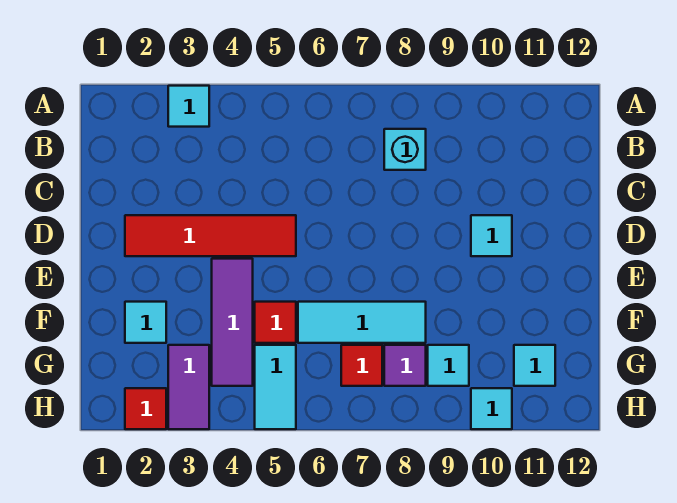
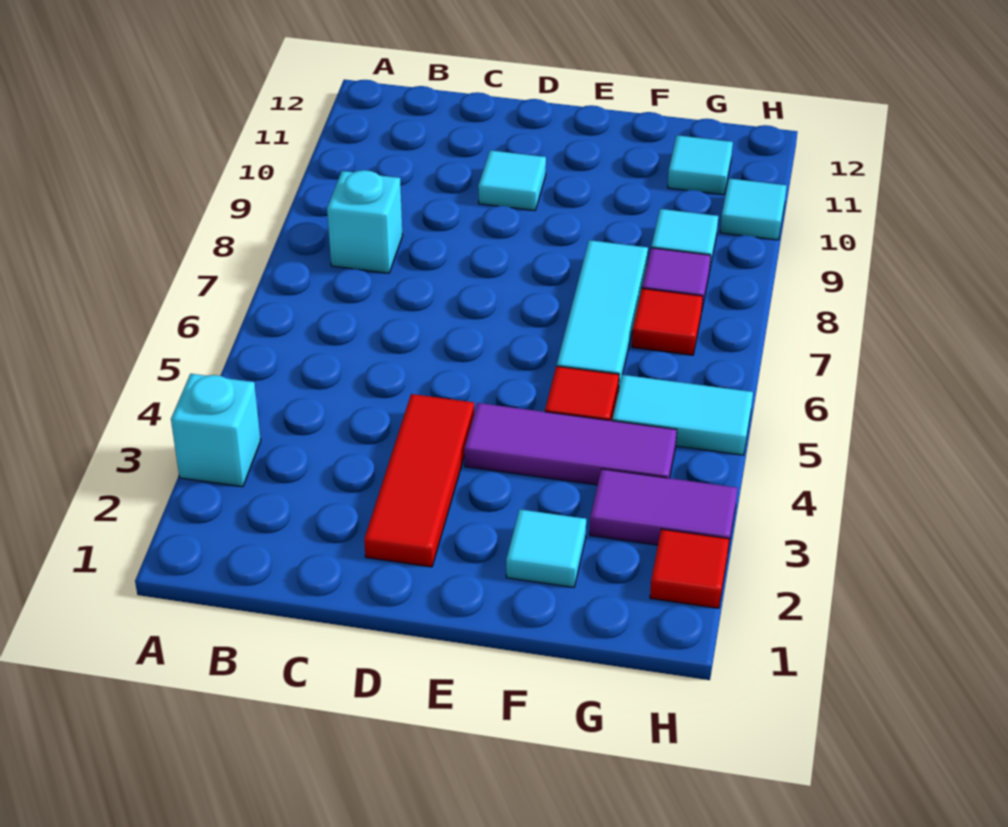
cyan 1x1 tile [168,86,209,127] -> cyan 1x1 brick [171,374,261,487]
red 1x4 tile [125,215,296,256] -> red 1x3 tile [364,394,474,567]

